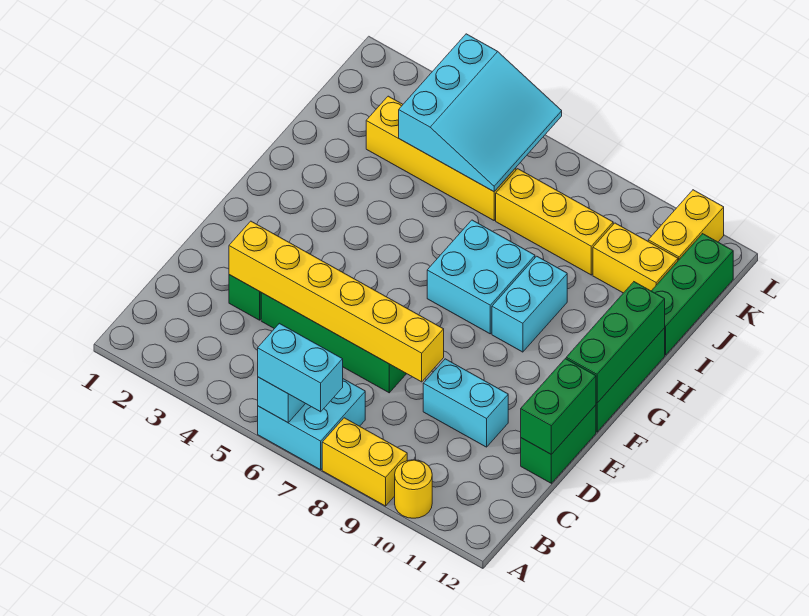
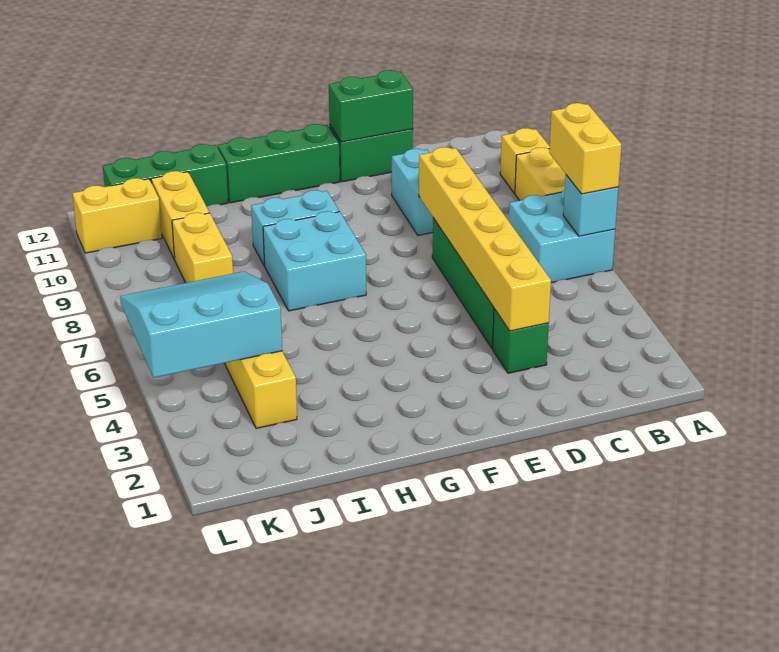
cyan 1x2 brick [258,323,343,412] -> yellow 1x2 brick [549,103,622,194]
yellow 1x1 round brick [395,460,432,518] -> yellow 1x1 brick [500,128,550,193]
green 1x3 brick [566,282,665,403] -> none
yellow 1x3 brick [496,169,613,275] -> yellow 1x2 brick [172,213,233,283]

